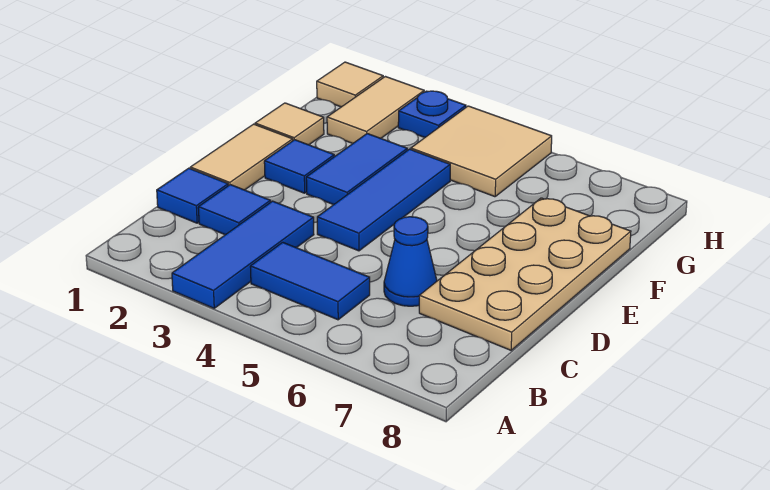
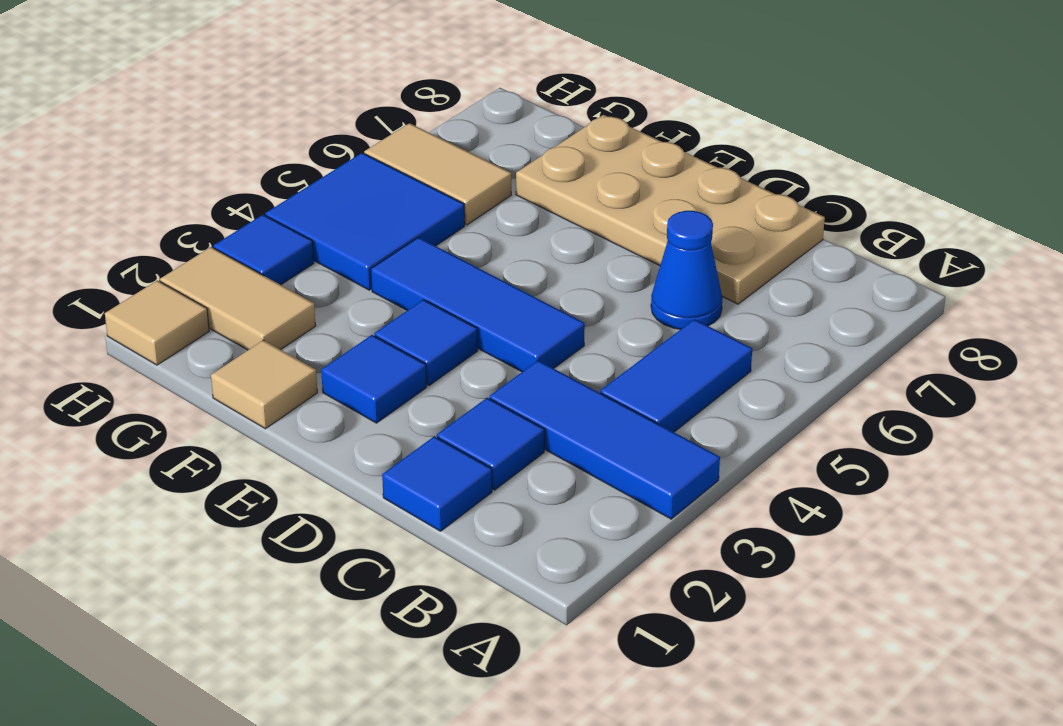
tan 1x2 tile [190,124,293,190] -> tan 1x2 tile moved to [364,123,511,225]
blue 1x2 tile [306,134,407,205] -> blue 1x1 tile [374,300,478,386]
tan 2x2 tile [411,106,552,197] -> blue 2x2 tile [265,153,465,290]
blue 1x1 plate [398,91,466,138] -> blue 1x1 tile [214,215,314,285]

